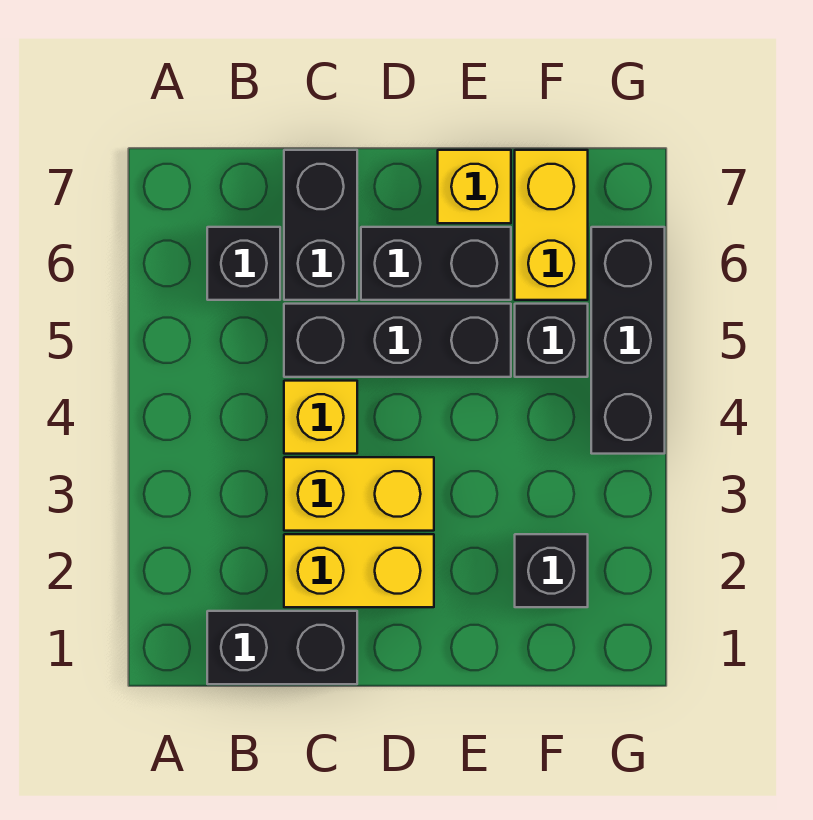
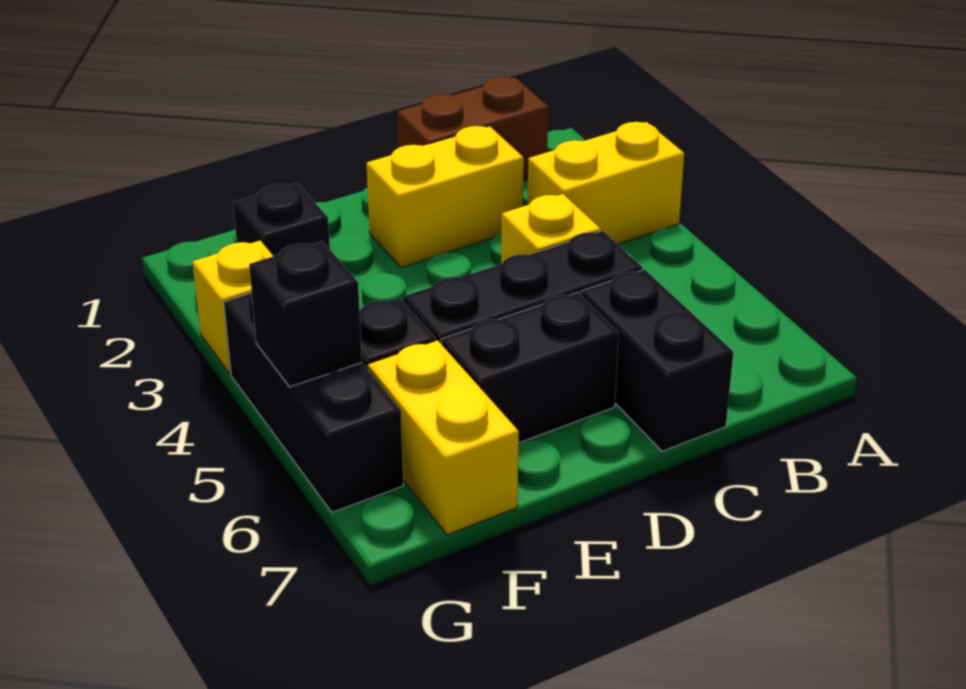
black 1x2 brick [207,611,357,684] -> brown 1x2 brick [397,77,548,182]
black 1x1 brick [207,227,280,300] -> black 1x1 brick moved to [249,241,362,387]
yellow 1x2 brick [284,457,434,531] -> yellow 1x2 brick moved to [528,122,684,244]
yellow 1x1 brick [438,150,511,223] -> yellow 1x1 brick moved to [193,241,273,374]

